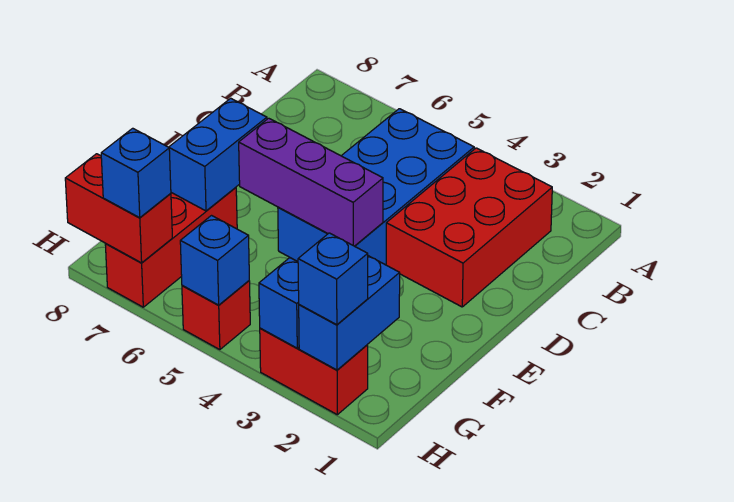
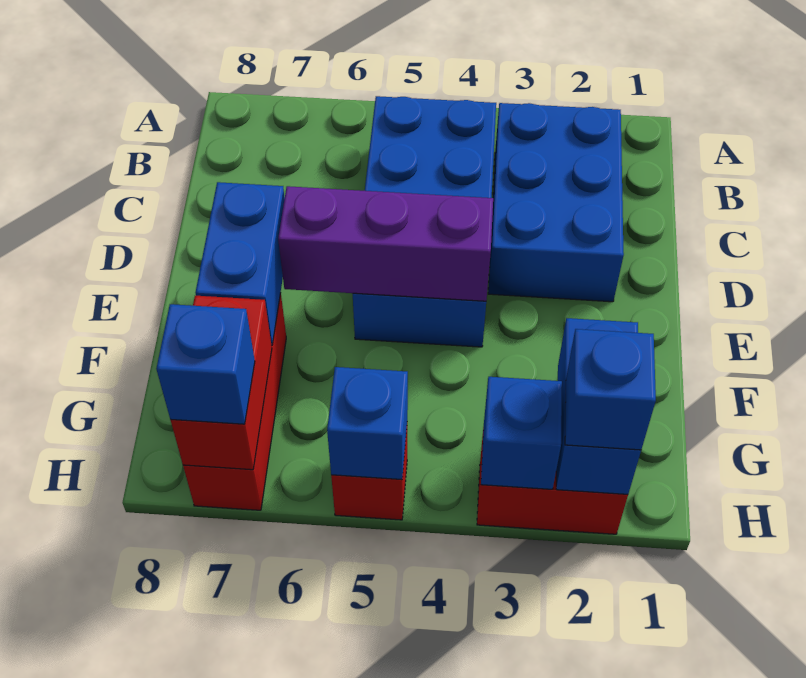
red 2x3 brick [386,148,552,307] -> blue 2x3 brick [488,103,624,302]
red 1x2 brick [65,154,172,263] -> red 1x2 brick turned to [171,296,272,470]

